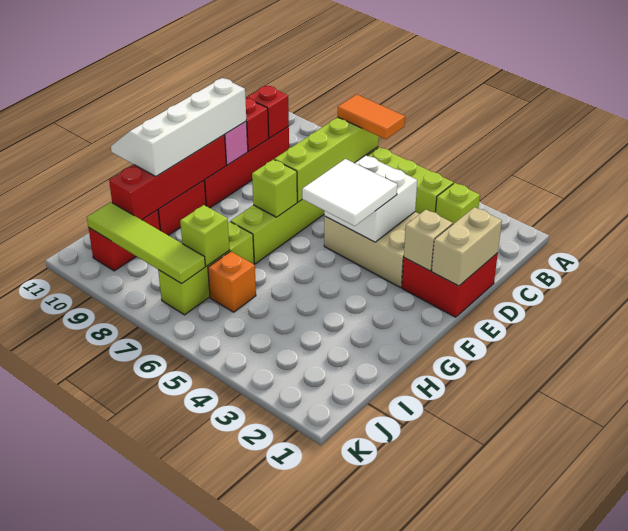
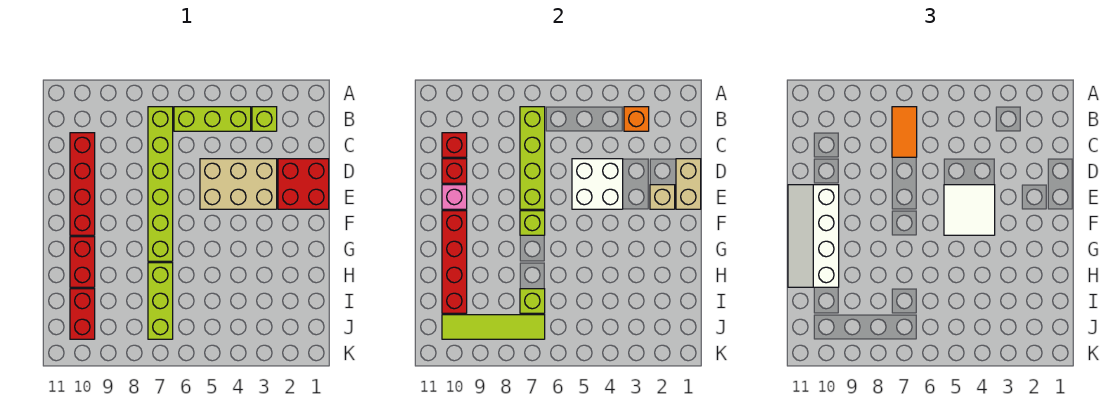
orange 1x2 tile [337,94,405,139] -> orange 1x2 tile turned to [892,107,917,157]
orange 1x1 brick [208,251,256,312] -> orange 1x1 brick moved to [624,107,649,131]

